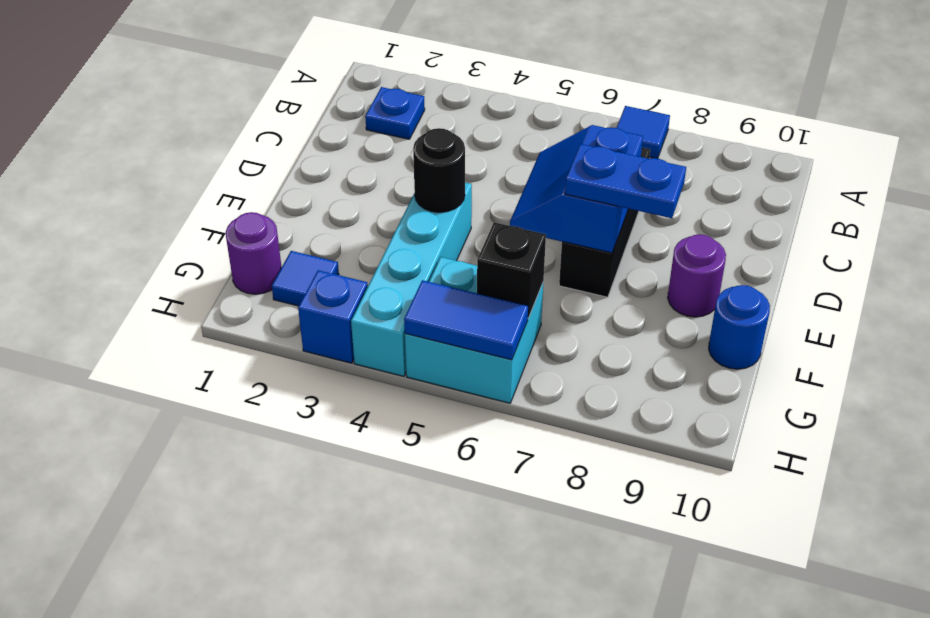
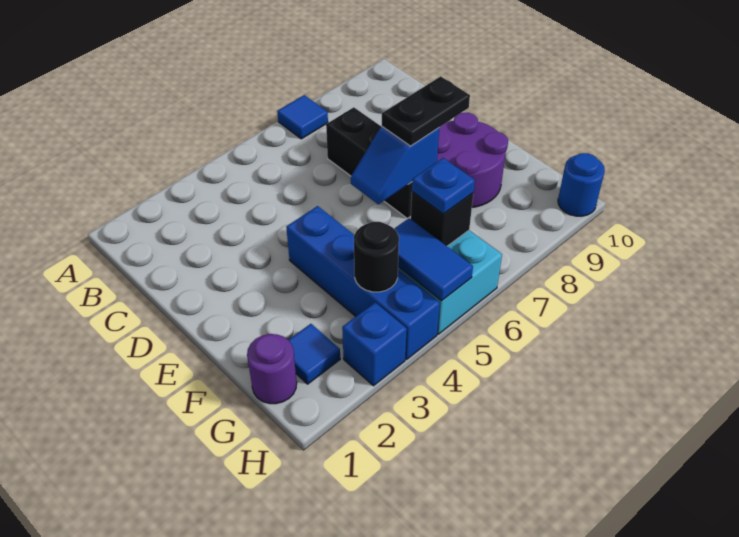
blue 1x1 plate [365,87,425,139] -> blue 1x1 plate moved to [412,158,475,214]
blue 2x2 slope [510,125,643,253] -> blue 1x2 slope [351,126,439,205]
cyan 1x4 brick [351,183,472,376] -> blue 1x4 brick [286,206,440,359]
black 1x1 round brick [413,128,465,212] -> black 1x1 round brick moved to [354,222,399,292]
blue 1x2 plate [565,144,686,218] -> black 1x2 plate [382,76,470,146]
purple 1x1 round brick [668,234,726,317] -> purple 2x2 round brick [437,112,508,207]
blue 1x1 round brick [709,285,770,369] -> blue 1x1 round brick moved to [558,153,605,216]
blue 1x2 tile [404,280,528,360] -> blue 1x2 tile turned to [394,218,473,301]

